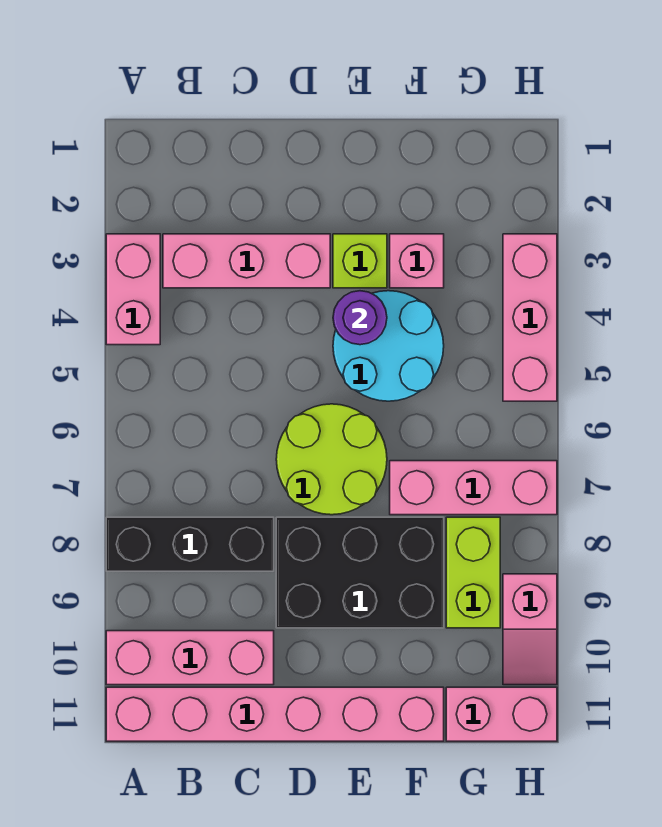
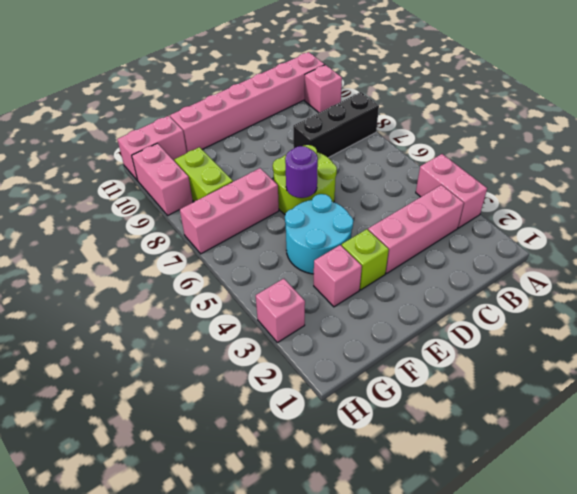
pink 1x3 brick [106,631,274,685] -> pink 1x1 brick [305,65,342,113]
black 2x3 brick [276,517,444,628] -> none
purple 1x1 round brick [333,291,387,345] -> purple 1x1 round brick moved to [285,146,318,198]
pink 1x3 brick [503,234,557,401] -> pink 1x1 brick [256,279,305,343]
pink 1x2 slope [503,574,557,685] -> pink 1x2 brick [132,143,193,215]

